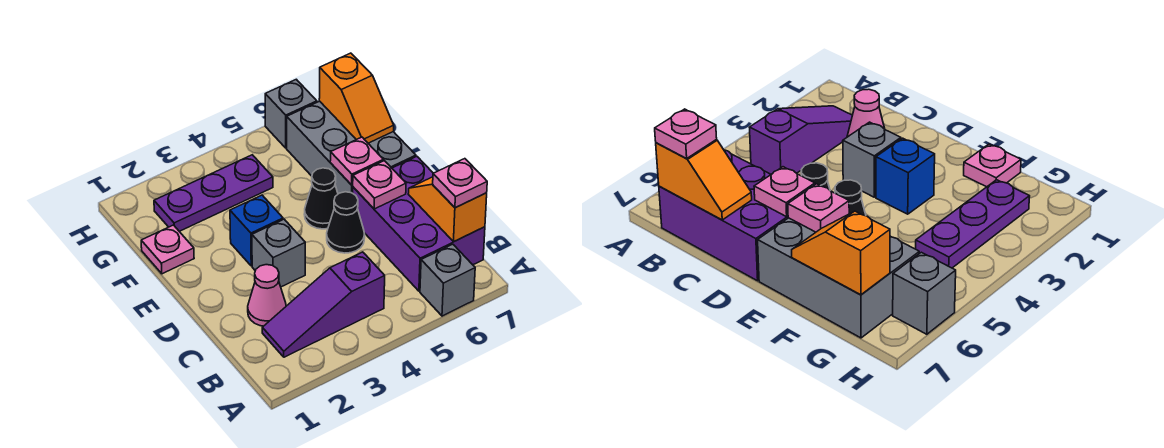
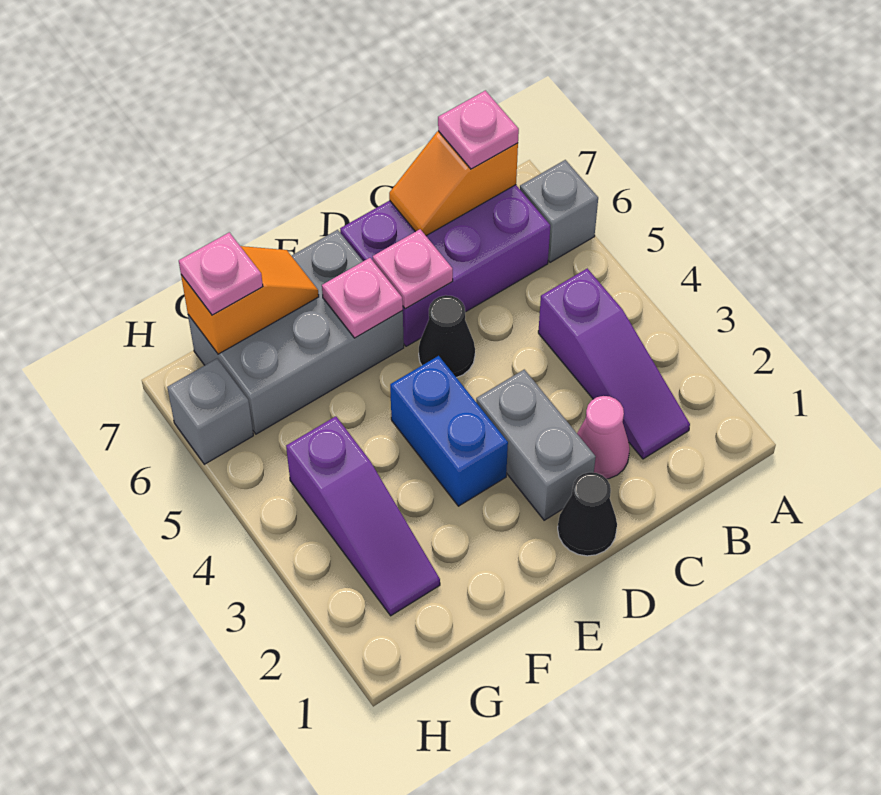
grey 1x1 brick [252,219,305,287] -> grey 1x2 brick [476,370,596,520]
blue 1x1 brick [230,195,283,266] -> blue 1x2 brick [390,356,508,506]
black 1x1 cone [304,168,338,229] -> black 1x1 cone moved to [558,472,617,556]
pink 1x1 plate [141,225,194,274] -> pink 1x1 plate moved to [179,232,263,315]
purple 1x3 plate [154,155,273,231] -> purple 1x3 slope [286,416,440,616]

